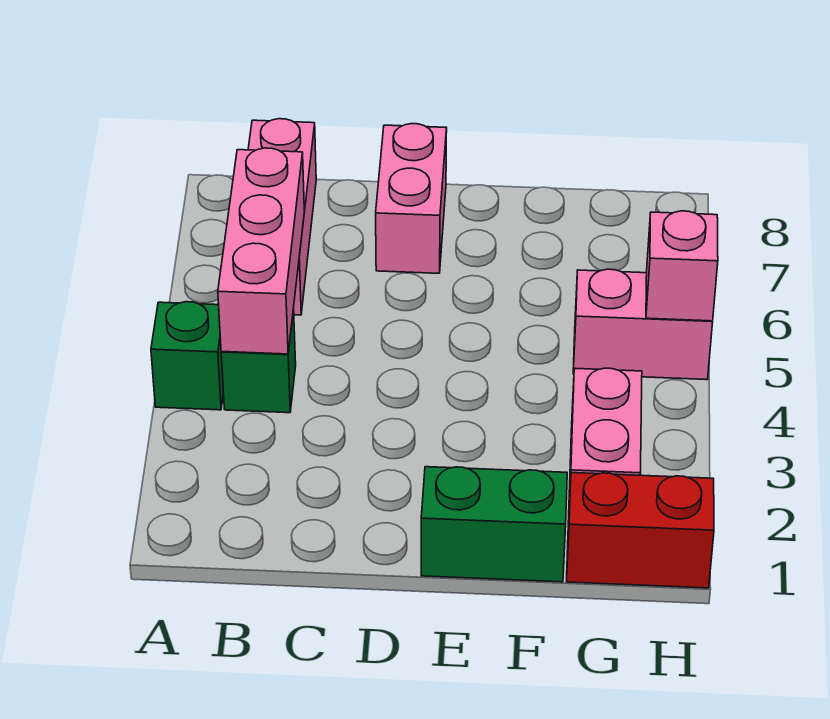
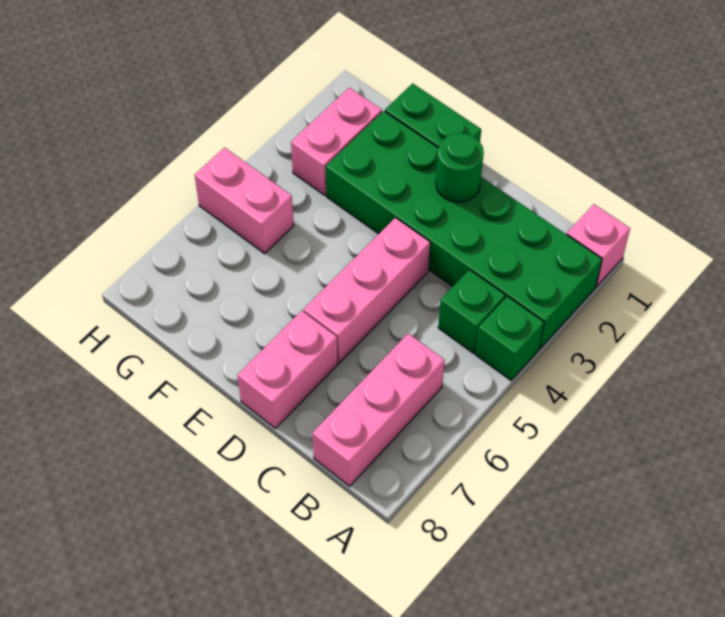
none -> green 2x6 brick [326,111,602,348]
pink 1x3 brick [218,148,304,354] -> pink 1x3 brick moved to [303,218,430,363]
none -> green 1x1 round brick [436,133,484,202]
red 1x2 brick [567,473,714,588] -> none
pink 1x1 brick [646,211,718,321] -> pink 1x1 brick moved to [567,204,630,287]

